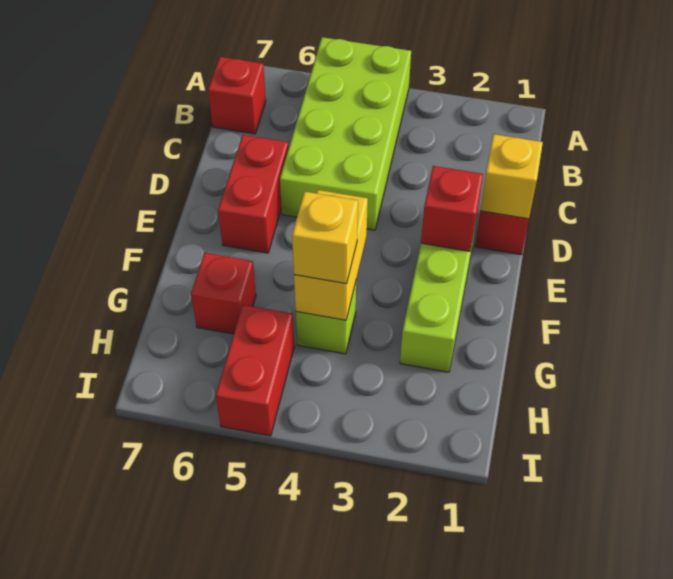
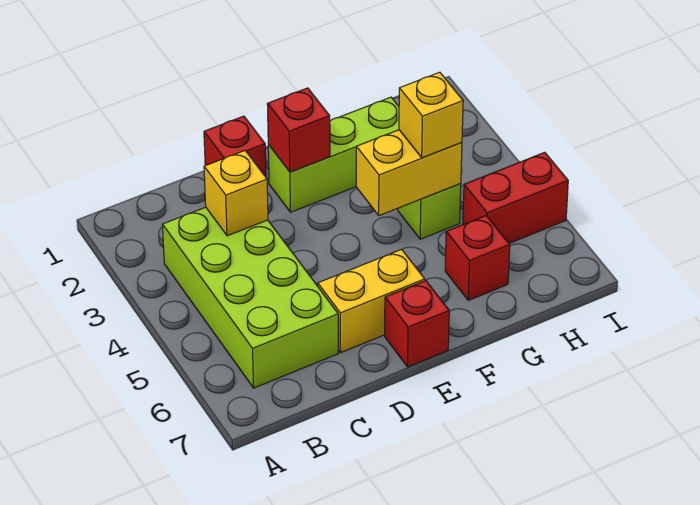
lime 2x4 brick [280,37,411,230] -> lime 2x4 brick turned to [162,207,338,388]
red 1x1 brick [208,57,266,134] -> red 1x1 brick moved to [385,281,449,367]
yellow 1x1 brick [480,134,543,219] -> yellow 1x1 brick moved to [204,151,268,236]
red 1x2 brick [218,135,289,253] -> yellow 1x2 brick [318,249,425,352]

